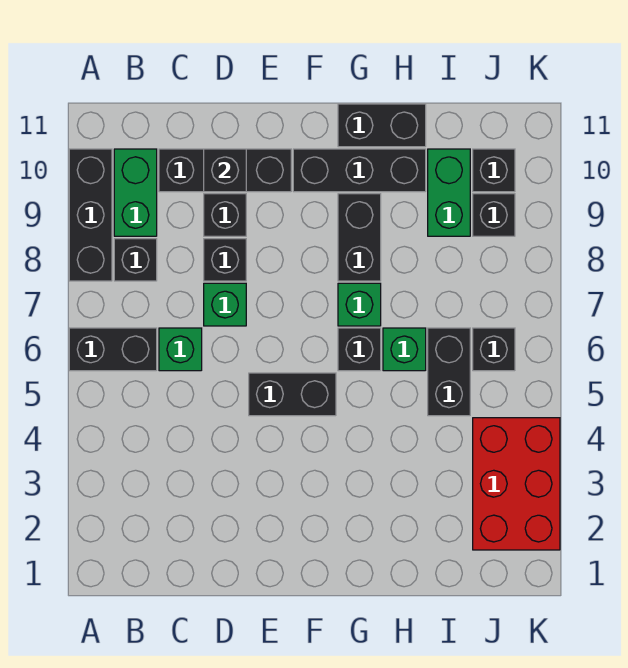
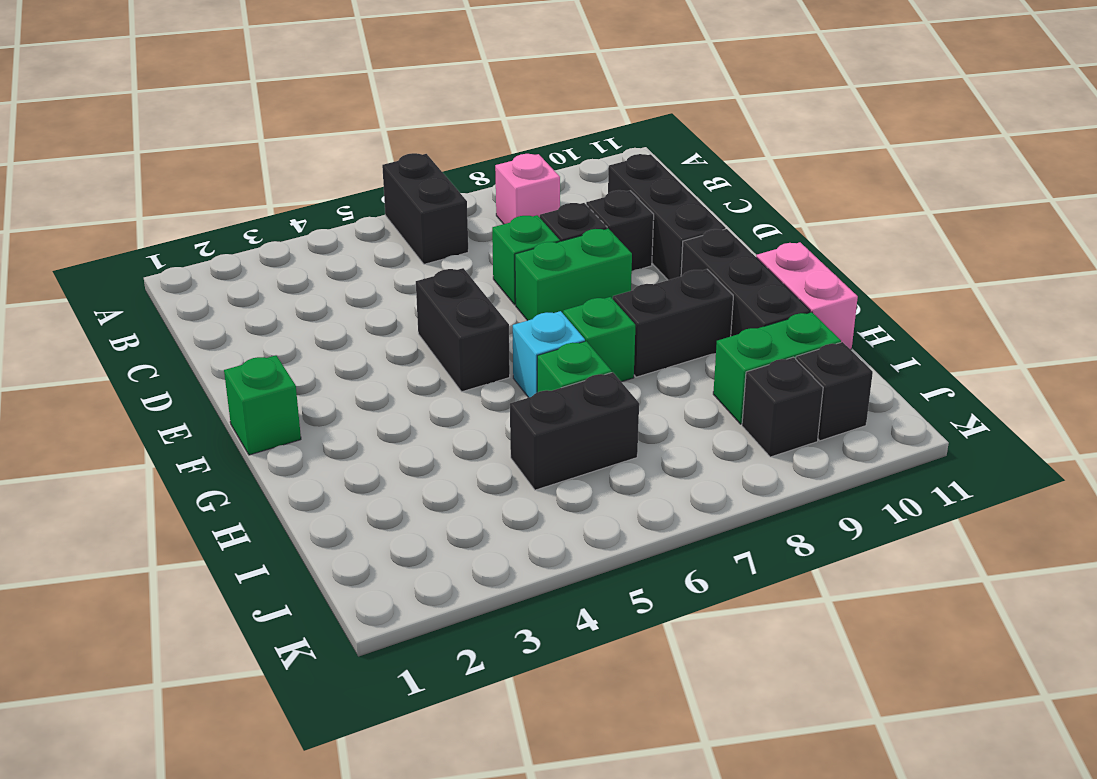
black 1x3 brick [69,149,112,281] -> none
black 1x1 brick [114,239,157,281] -> pink 1x1 brick [495,154,560,224]
green 1x2 brick [114,149,157,236] -> green 1x2 brick moved to [515,229,632,321]
green 1x1 brick [159,328,202,371] -> green 1x1 brick moved to [224,355,301,455]
black 1x1 brick [204,149,246,192] -> none
black 1x1 brick [338,328,381,371] -> cyan 1x1 brick [513,311,585,398]
black 1x2 brick [338,104,426,147] -> pink 1x2 brick [756,242,858,350]
red 2x3 brick [473,418,560,550] -> none
black 1x1 brick [473,328,515,371] -> none

